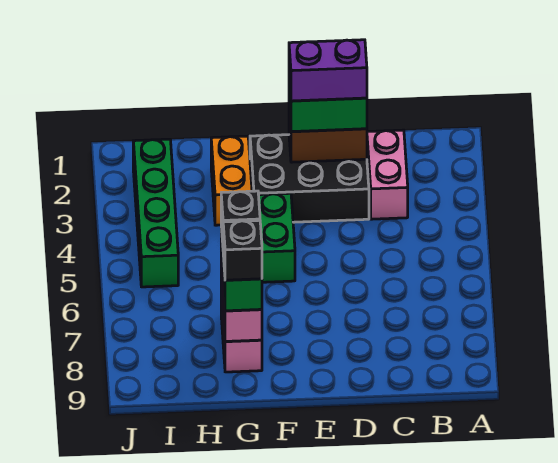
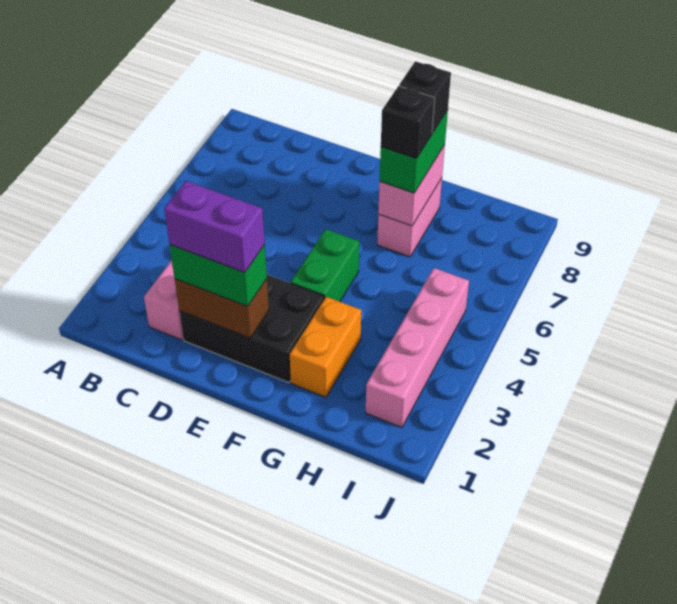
green 1x4 brick [133,139,178,287] -> pink 1x4 brick [366,268,469,428]

